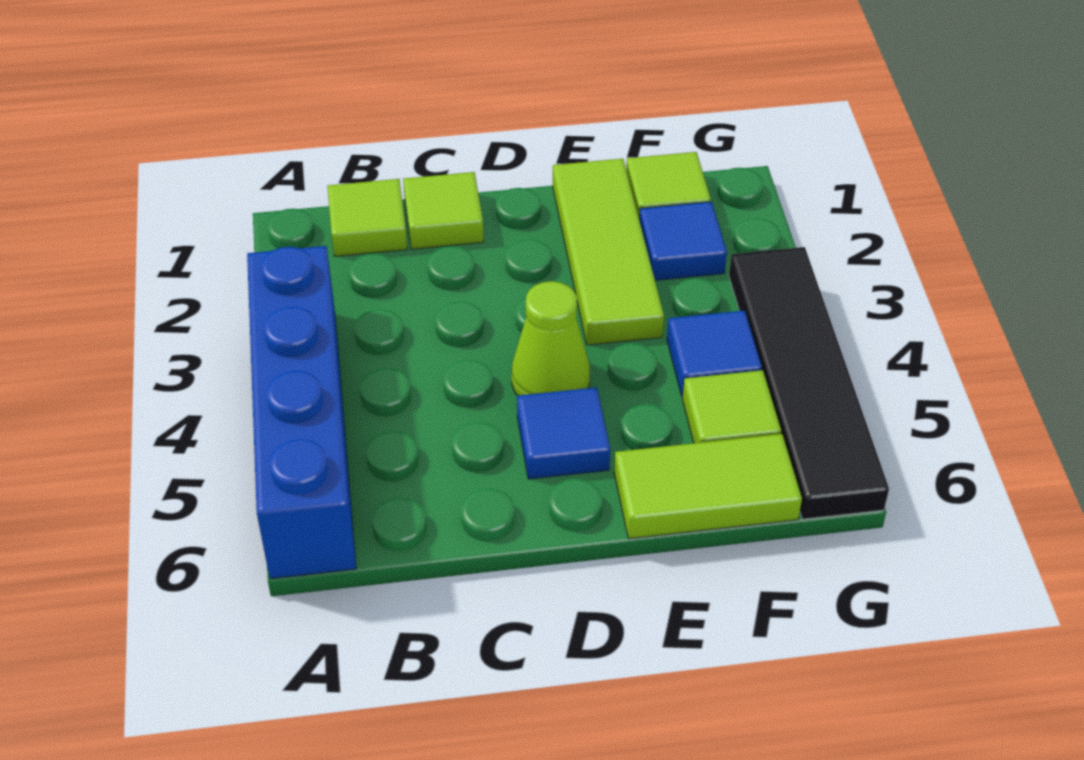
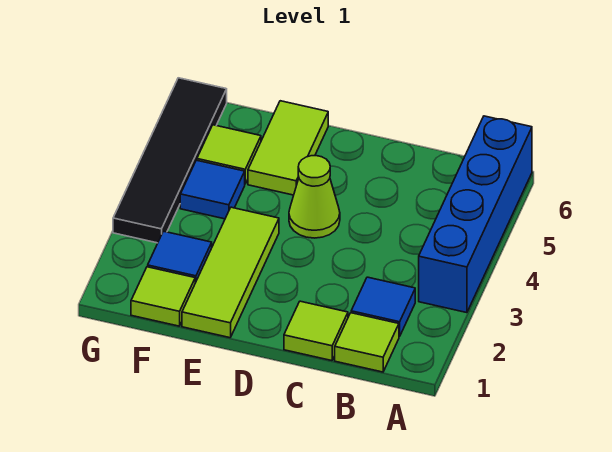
blue 1x1 tile [517,387,610,479] -> blue 1x1 tile moved to [351,277,415,337]
lime 1x2 tile [614,434,802,539] -> lime 1x2 tile turned to [248,101,328,195]

